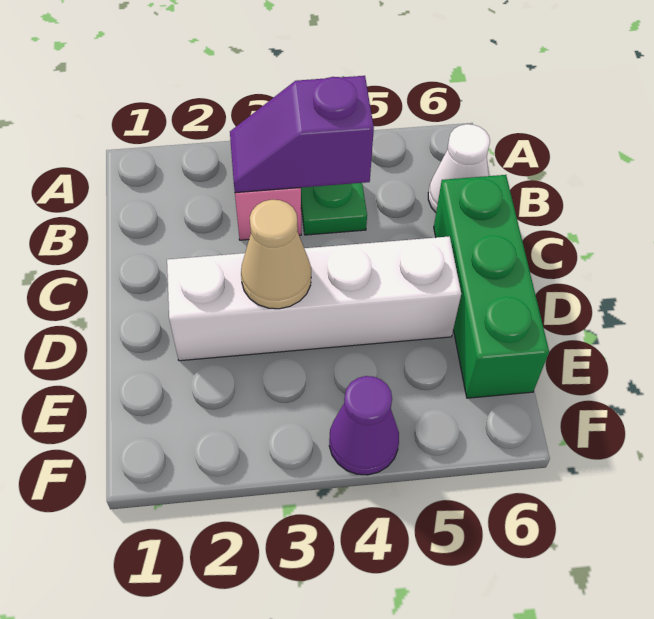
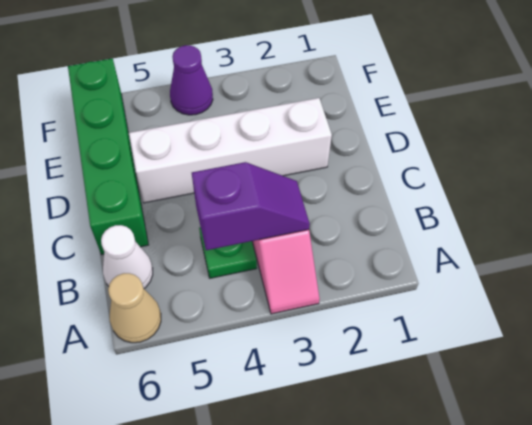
green 1x3 brick [434,175,549,398] -> green 1x4 brick [68,58,148,255]
tan 1x1 cone [241,200,311,309] -> tan 1x1 cone moved to [108,273,161,343]

